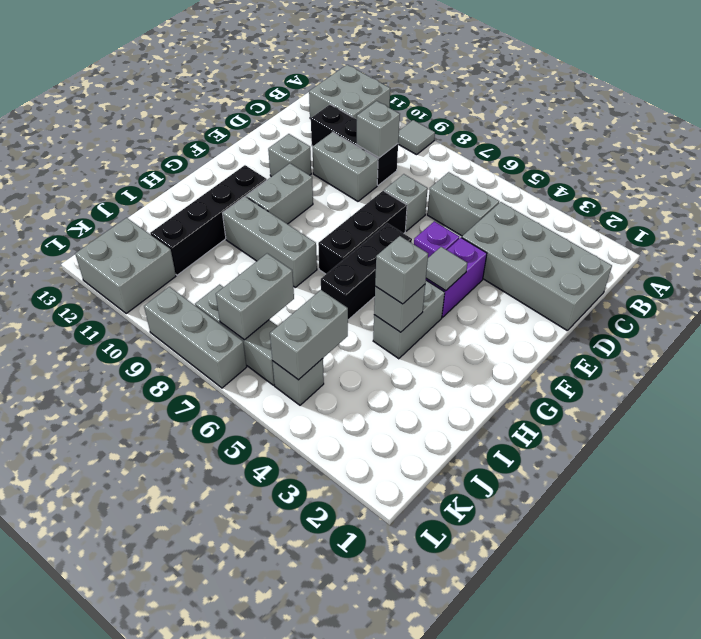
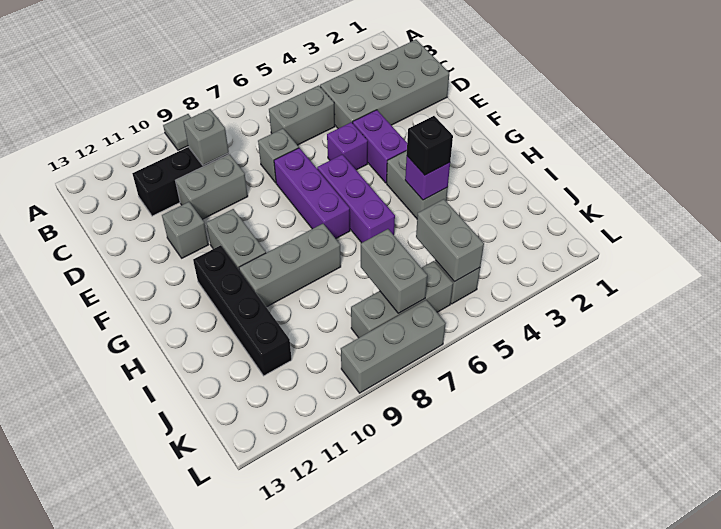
grey 2x2 brick [309,65,390,119] -> none
black 1x3 brick [318,191,407,274] -> purple 1x3 brick [274,148,350,239]
grey 1x1 tile [426,247,467,291] -> none
black 1x3 brick [321,224,412,320] -> purple 1x3 brick [317,154,395,243]
grey 1x1 brick [374,285,425,332] -> purple 1x1 brick [405,156,450,200]
grey 1x1 brick [375,236,428,304] -> black 1x1 brick [407,116,453,175]
grey 2x2 brick [75,218,176,314] -> none

